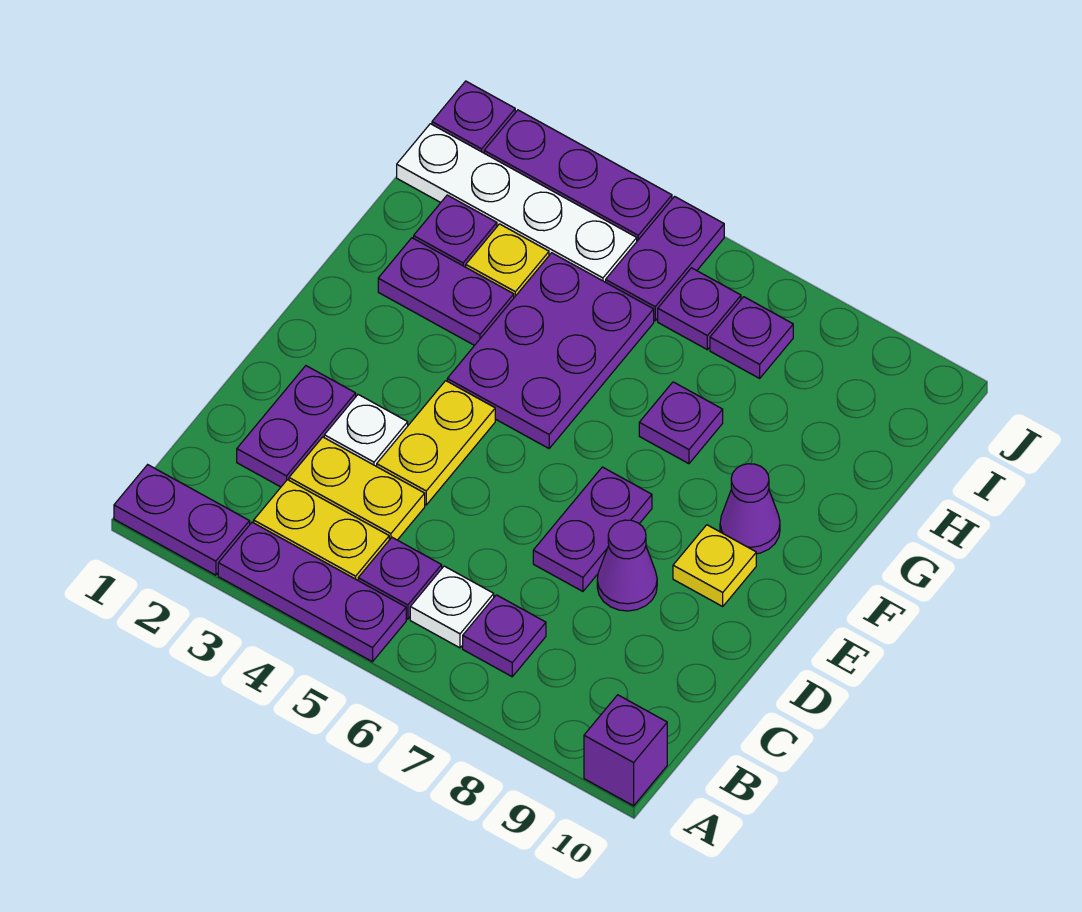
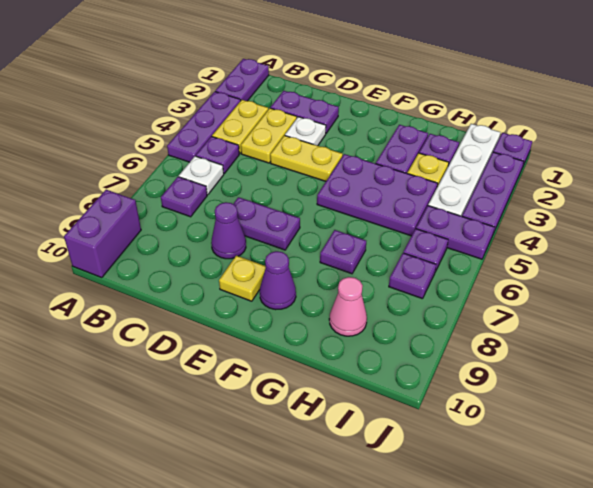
purple 1x1 brick [584,695,667,806] -> purple 1x2 brick [64,190,141,278]
none -> pink 1x1 cone [329,277,367,336]

